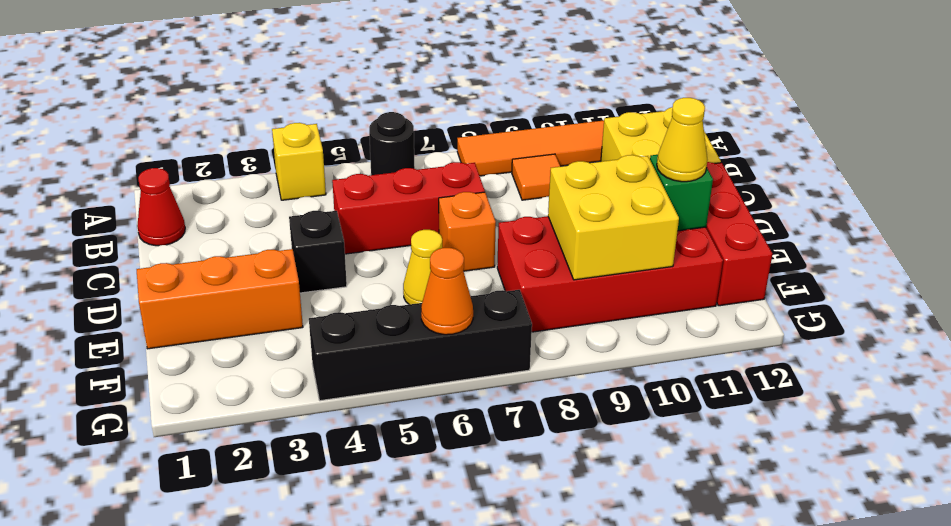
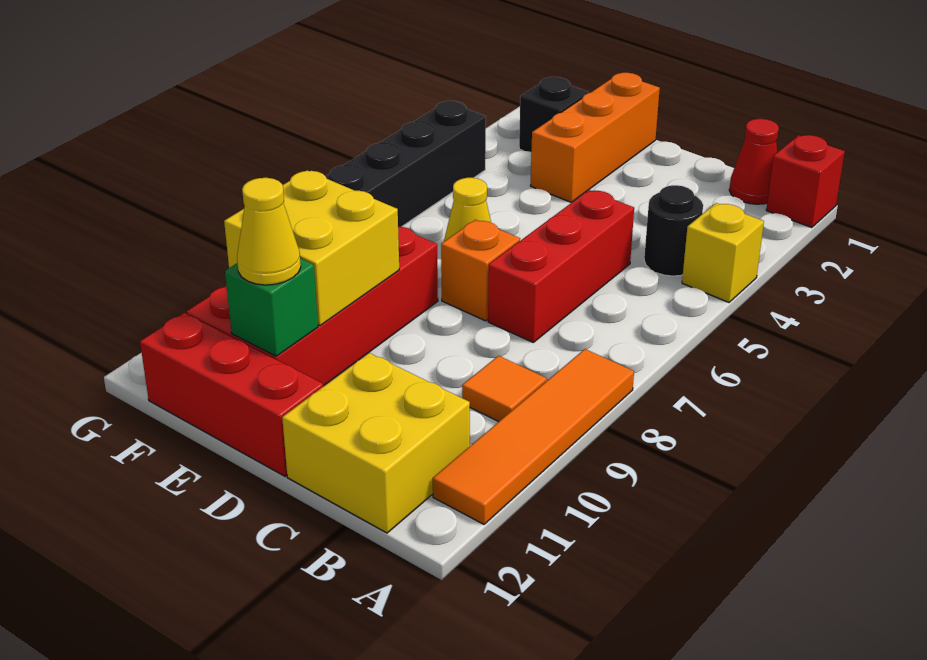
none -> red 1x1 brick [766,135,845,228]
black 1x1 round brick [369,112,415,175] -> black 1x1 round brick moved to [644,185,703,276]
black 1x1 brick [289,211,347,293] -> black 1x1 brick moved to [519,77,589,152]
orange 1x1 cone [421,248,473,335] -> none

